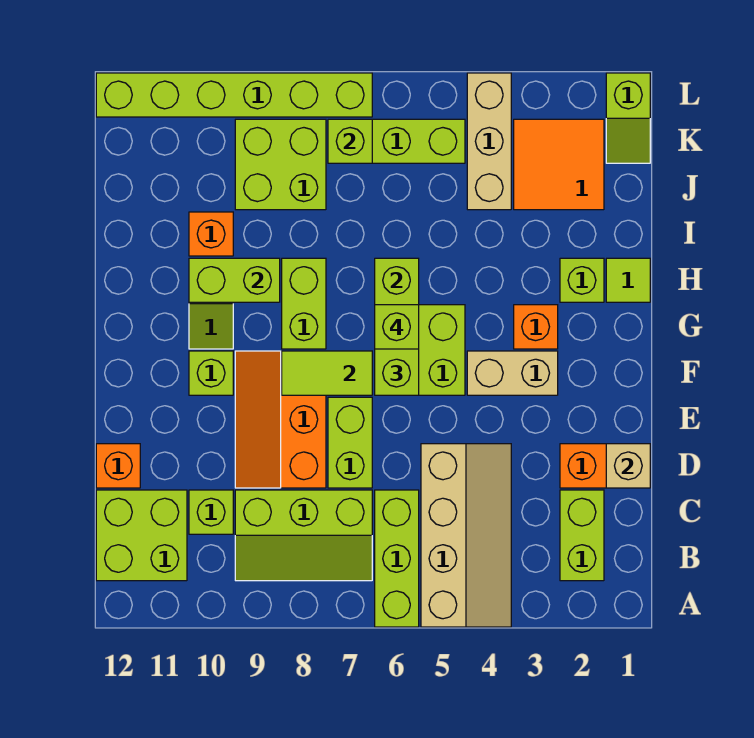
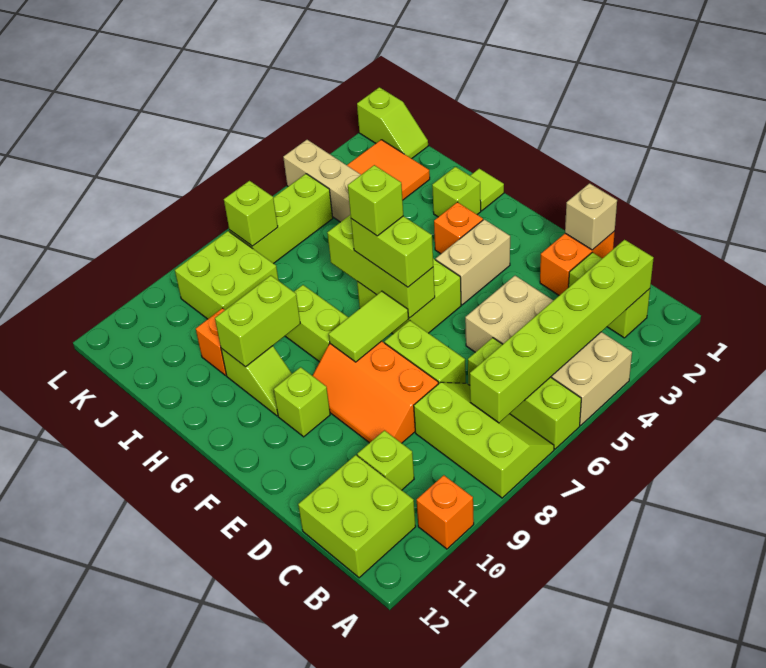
tan 2x4 slope [421,444,511,627] -> tan 2x4 brick [465,276,632,425]
lime 2x3 slope [235,490,372,581] -> lime 2x3 slope turned to [414,382,554,498]
orange 1x1 brick [96,444,140,488] -> orange 1x1 brick moved to [417,475,474,549]
lime 1x6 brick [96,73,372,117] -> lime 1x6 brick moved to [470,240,654,423]

